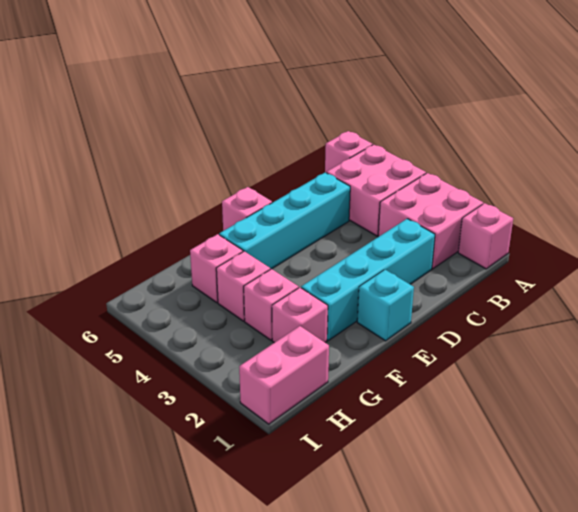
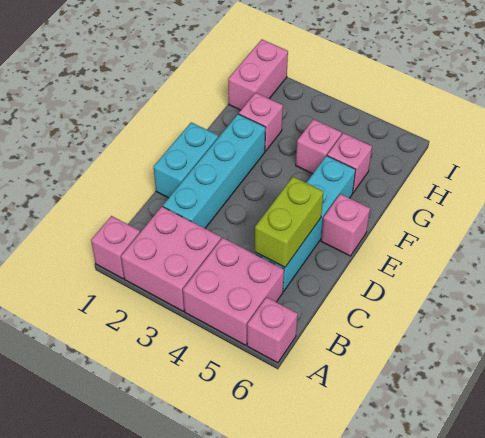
none -> lime 1x2 brick [255,177,324,267]
cyan 1x1 brick [357,270,414,341] -> cyan 1x2 brick [154,122,218,198]
pink 1x1 brick [244,269,299,340] -> none

